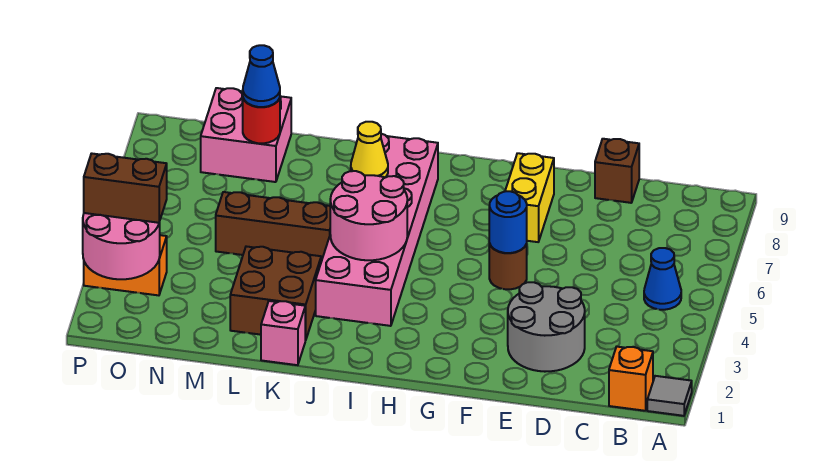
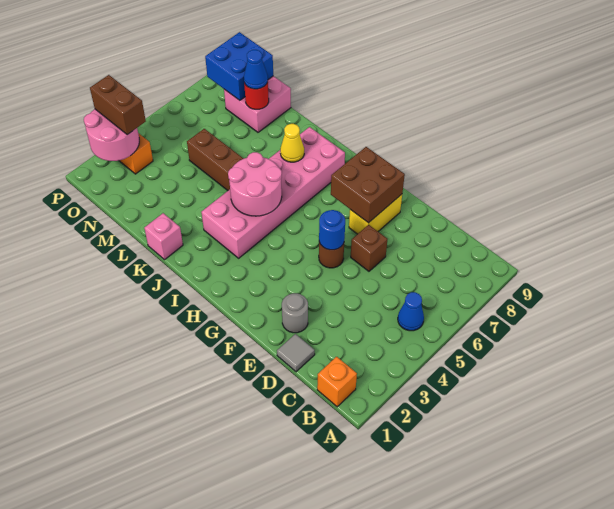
grey 1x1 tile [647,376,692,416] -> grey 1x1 tile moved to [277,334,315,372]
grey 2x2 round brick [508,282,585,372] -> grey 1x1 round brick [282,293,308,333]
brown 1x1 brick [595,139,639,203] -> brown 1x1 brick moved to [351,225,387,271]
brown 2x2 brick [230,246,321,340] -> brown 2x2 brick moved to [331,147,405,223]
none -> blue 2x2 brick [205,32,273,100]

